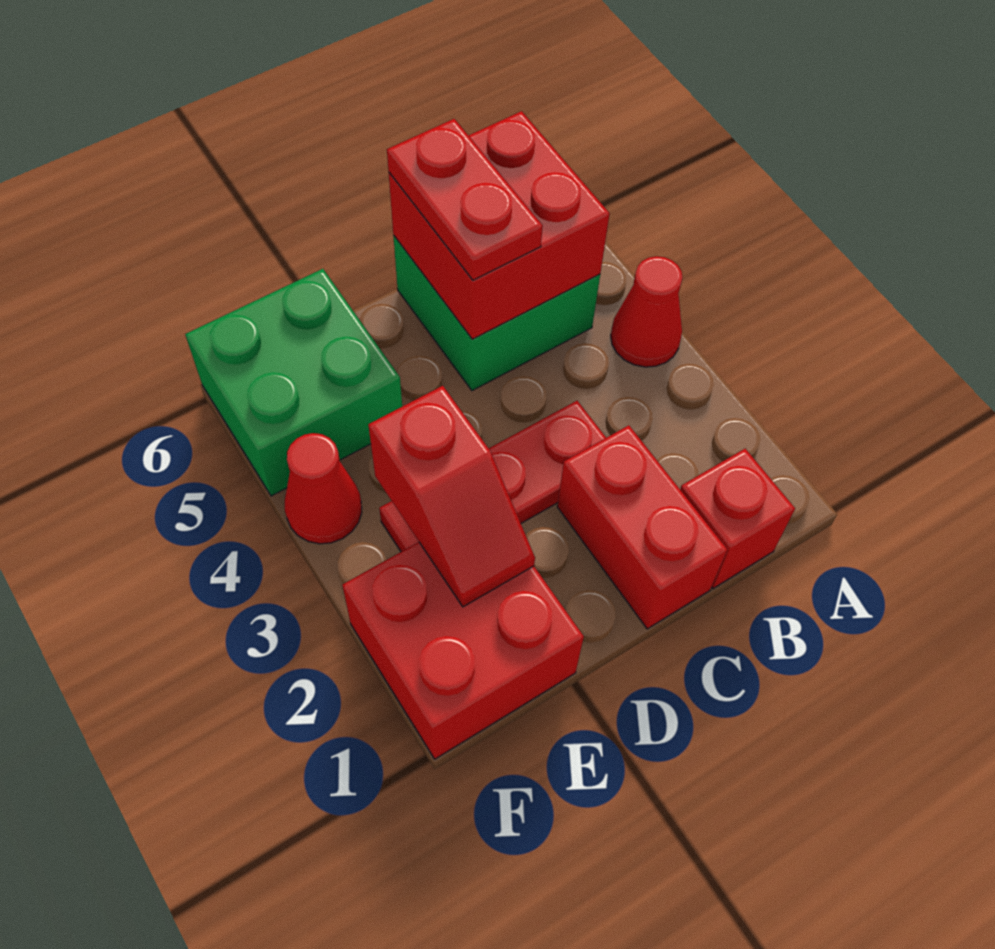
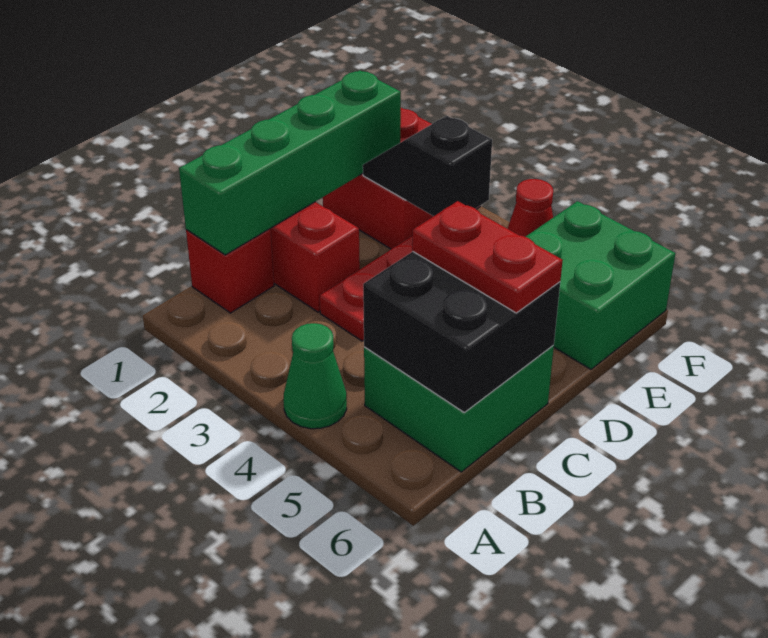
red 1x1 cone [611,256,683,367] -> green 1x1 cone [283,323,347,429]
none -> green 1x4 brick [179,70,401,255]
red 2x2 brick [389,111,610,339] -> black 2x2 brick [363,252,560,412]
red 1x2 slope [368,386,535,607] -> black 1x2 slope [363,116,492,216]

